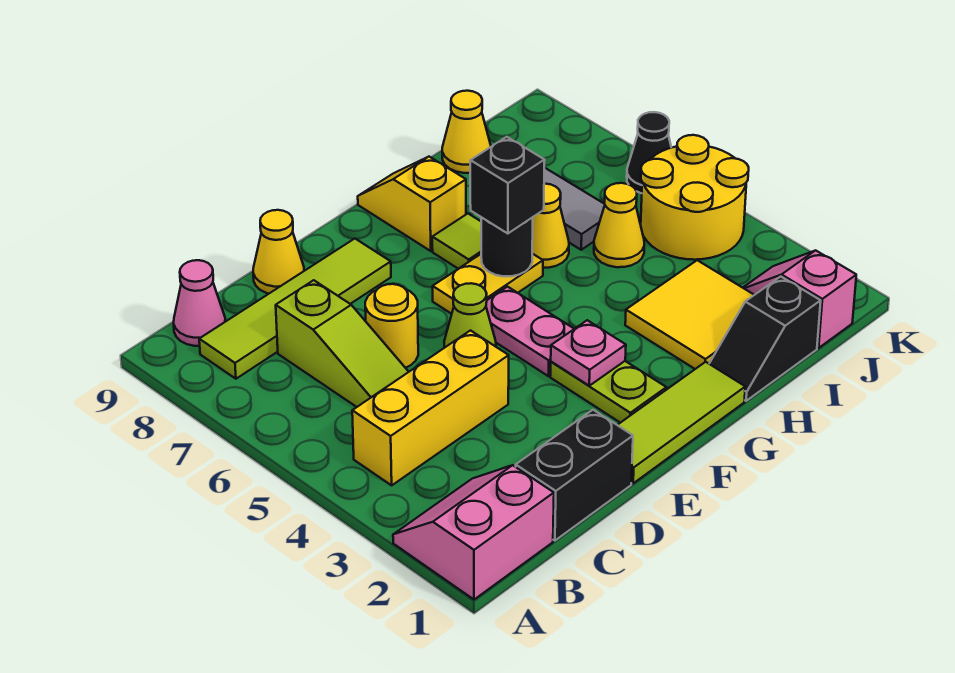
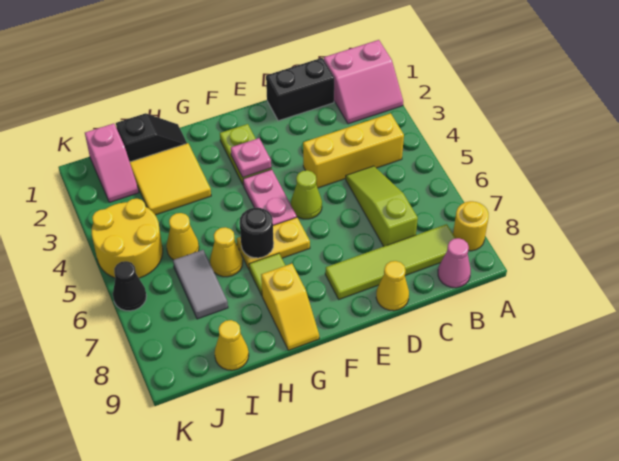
yellow 1x1 round brick [365,284,418,368] -> yellow 1x1 round brick moved to [453,201,489,251]
lime 1x3 tile [618,362,745,483] -> none
black 1x1 brick [470,137,545,233] -> none

